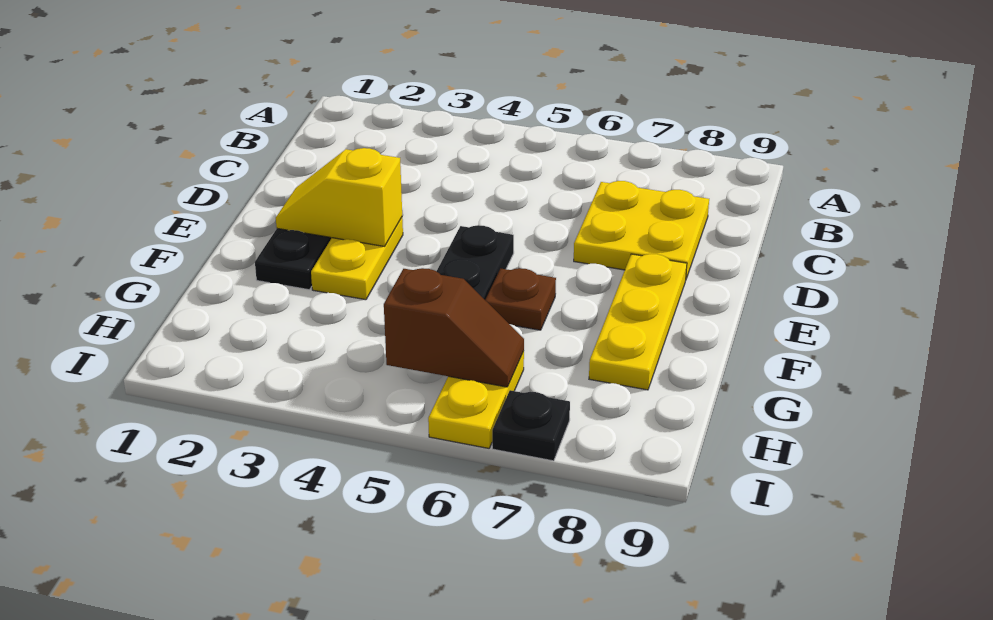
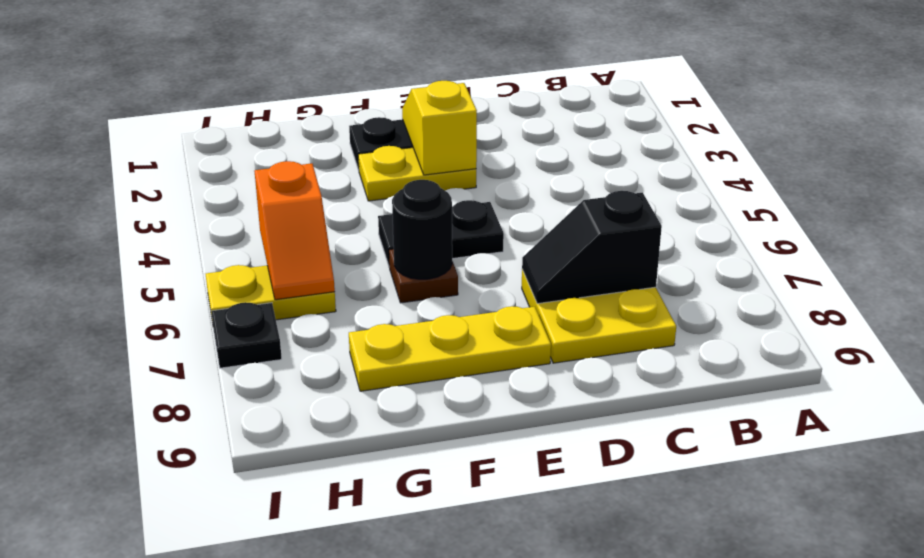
none -> black 1x2 slope [522,191,662,304]
none -> black 1x1 round brick [392,180,452,279]
brown 1x2 slope [384,268,524,387] -> orange 1x2 slope [255,161,335,300]

